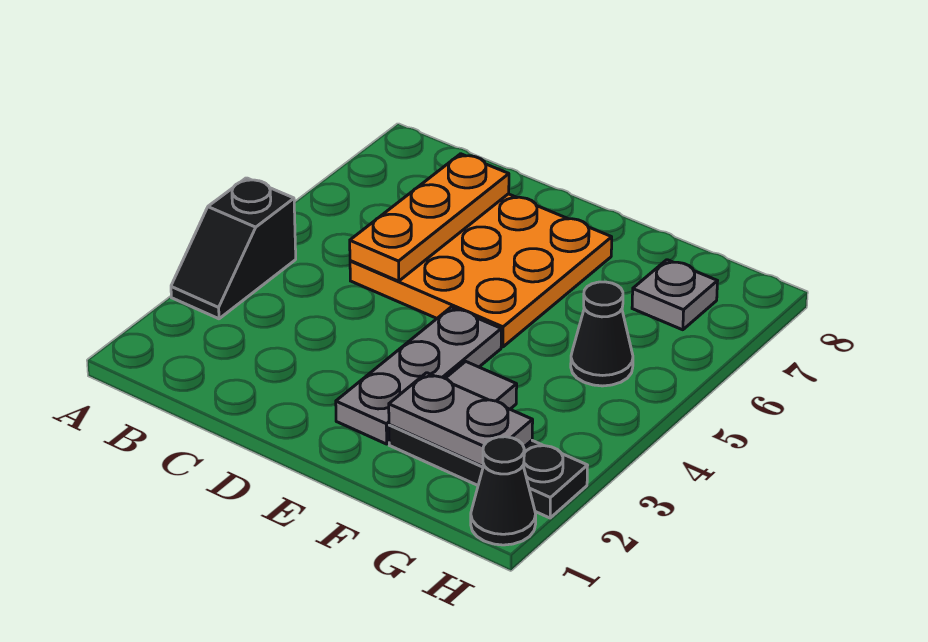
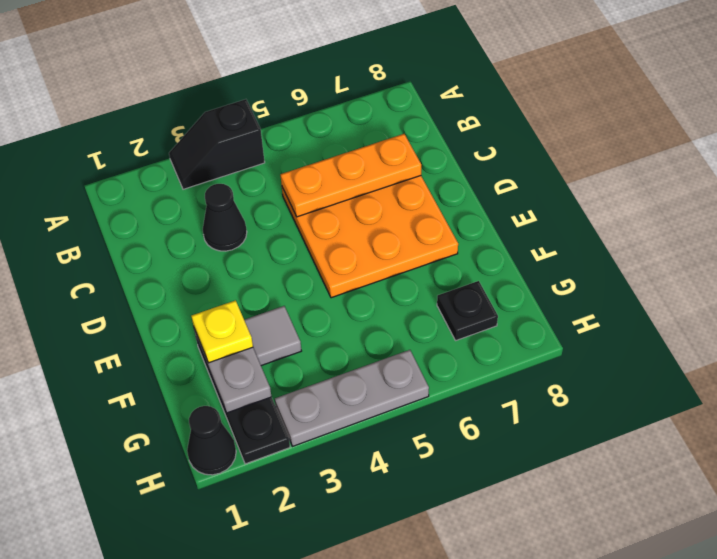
grey 1x3 plate [336,307,501,444] -> grey 1x3 plate moved to [275,350,429,446]
none -> yellow 1x1 plate [191,300,253,363]
black 1x1 cone [571,282,633,386] -> black 1x1 cone moved to [203,184,247,251]
grey 1x1 plate [632,260,717,330] -> black 1x1 plate [437,281,498,341]

